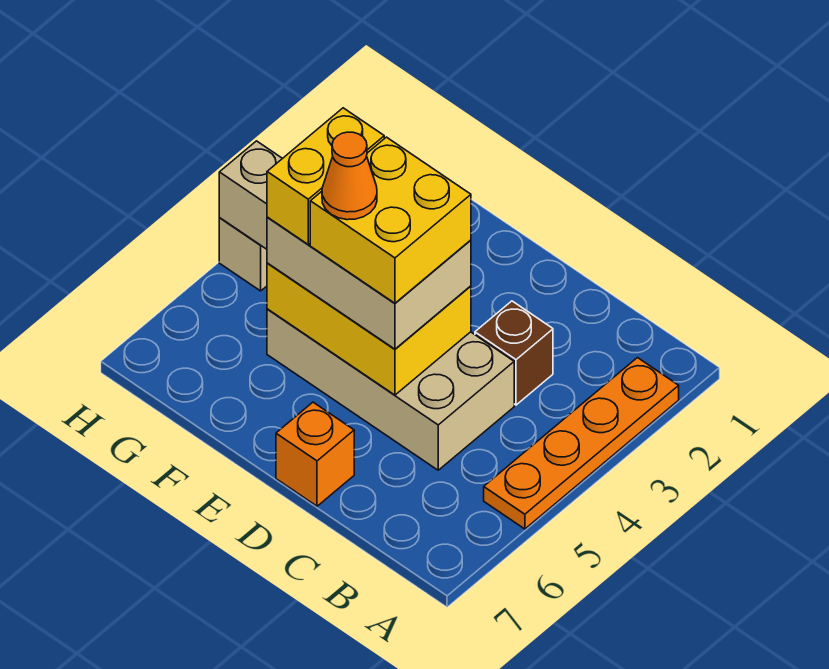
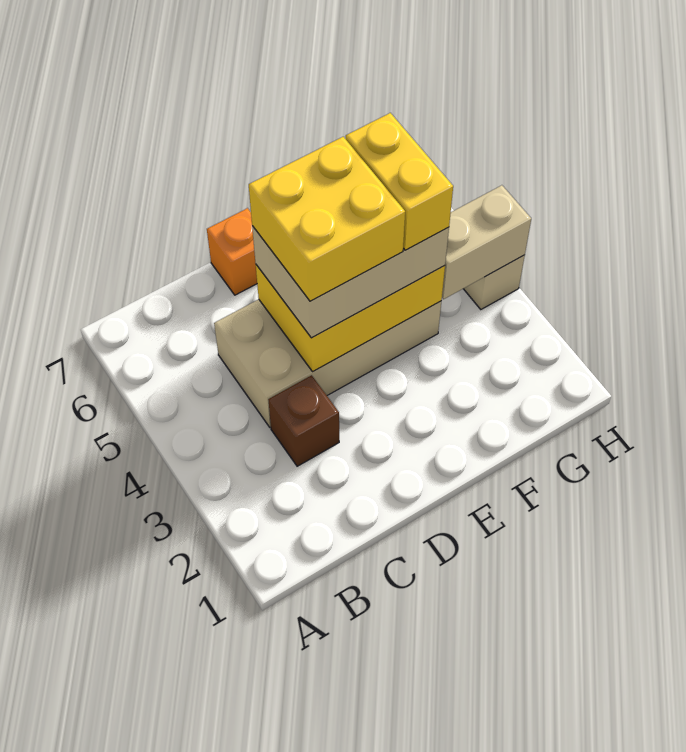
orange 1x4 plate [484,358,679,529] -> none
orange 1x1 cone [322,132,377,220] -> none

